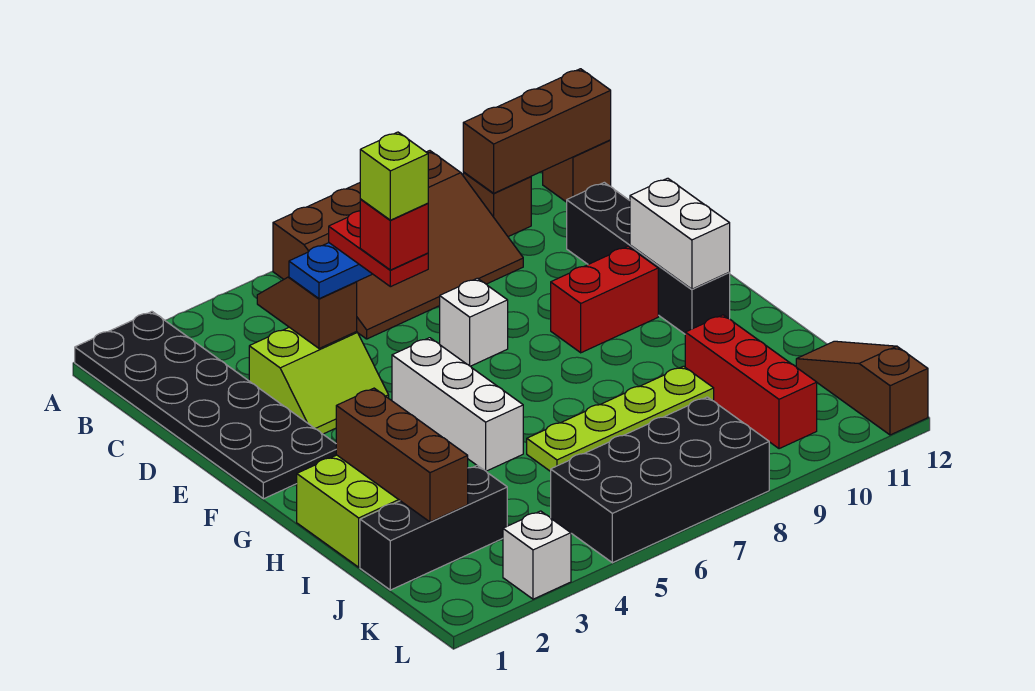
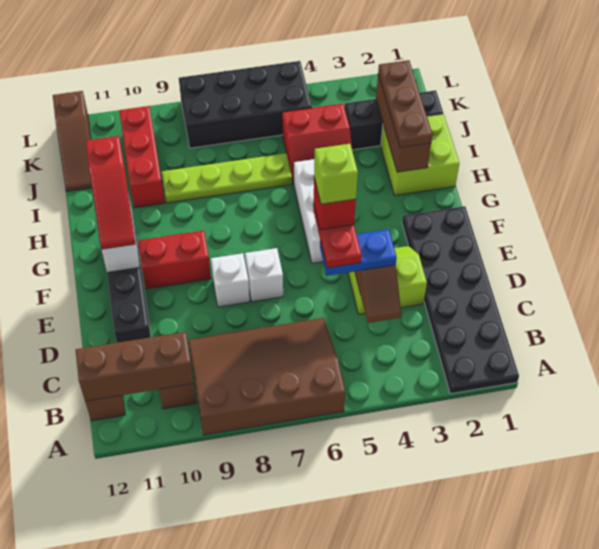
none -> red 1x3 slope [86,136,135,249]
none -> brown 1x3 plate [378,60,433,148]
none -> red 2x2 slope [282,104,353,184]
white 1x1 brick [503,511,571,599] -> white 1x1 brick moved to [211,253,250,307]

